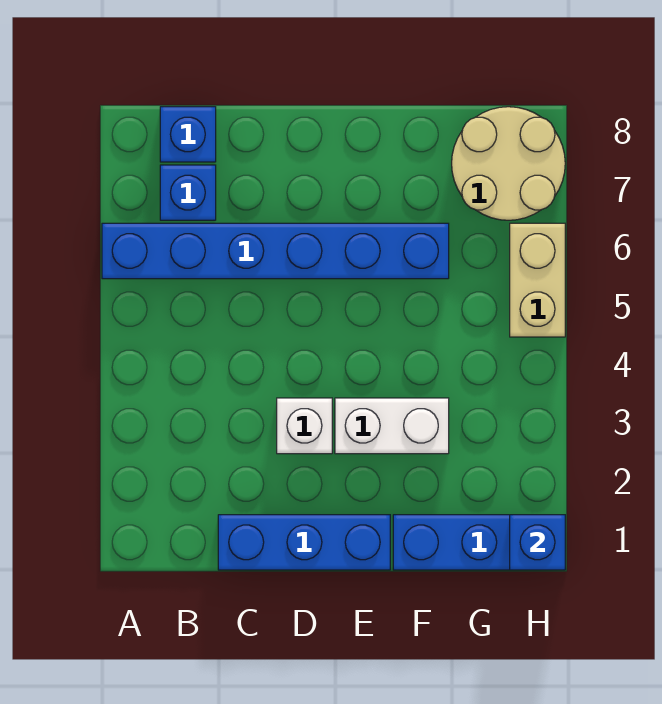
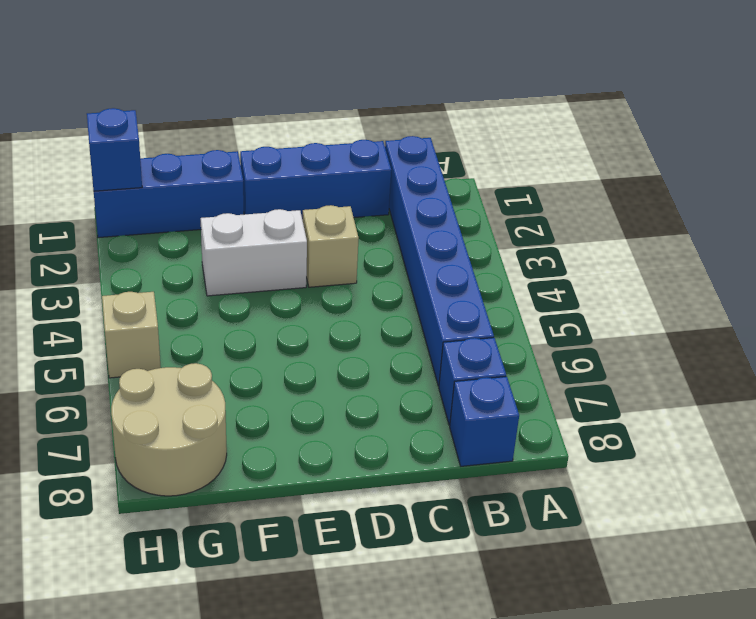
blue 1x6 brick [102,223,449,279] -> blue 1x6 brick turned to [385,136,494,386]
white 1x1 brick [277,398,332,454] -> tan 1x1 brick [303,205,359,287]
tan 1x2 brick [510,223,565,337] -> tan 1x1 brick [102,292,161,378]

